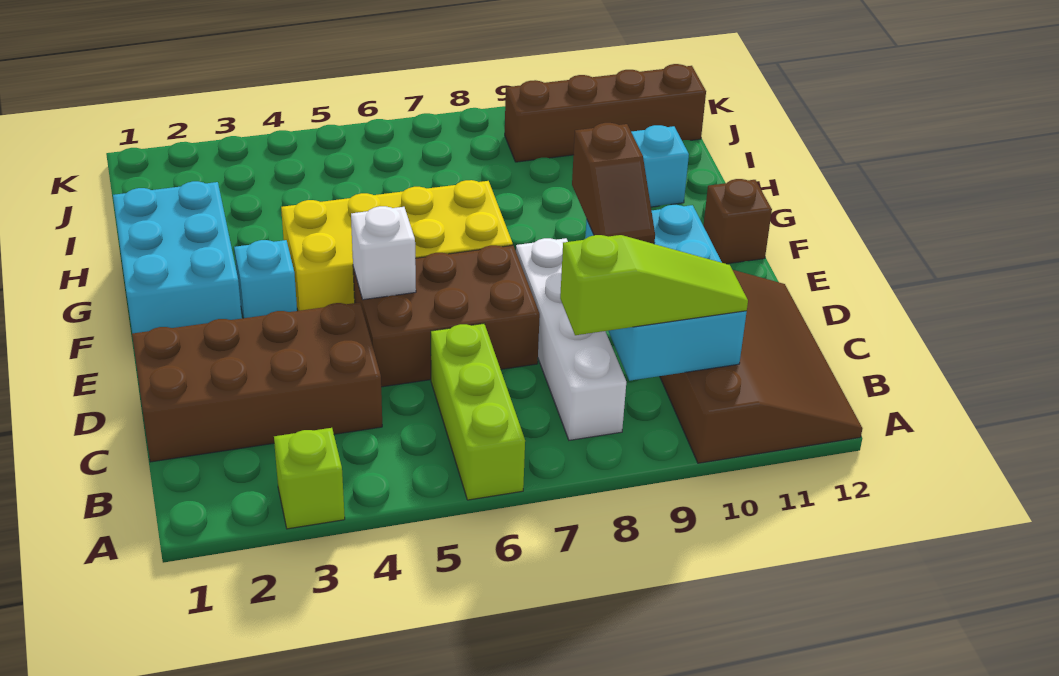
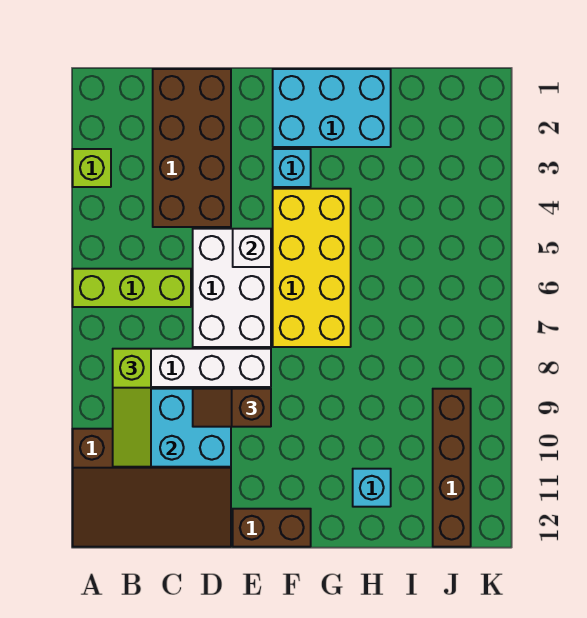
brown 2x3 brick [353,245,540,387] -> white 2x3 brick [193,229,271,347]
brown 1x1 brick [703,179,772,264] -> brown 1x2 brick [233,509,311,547]

